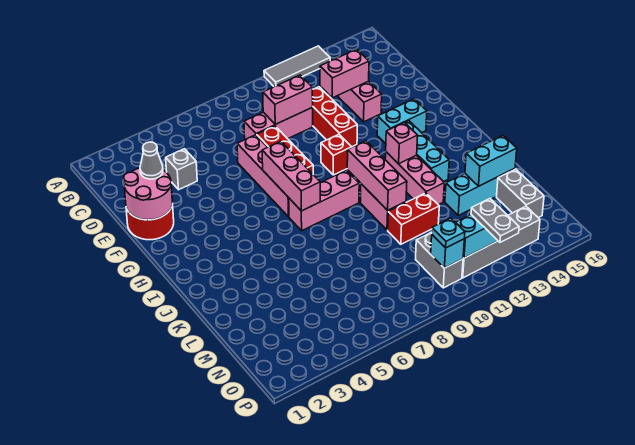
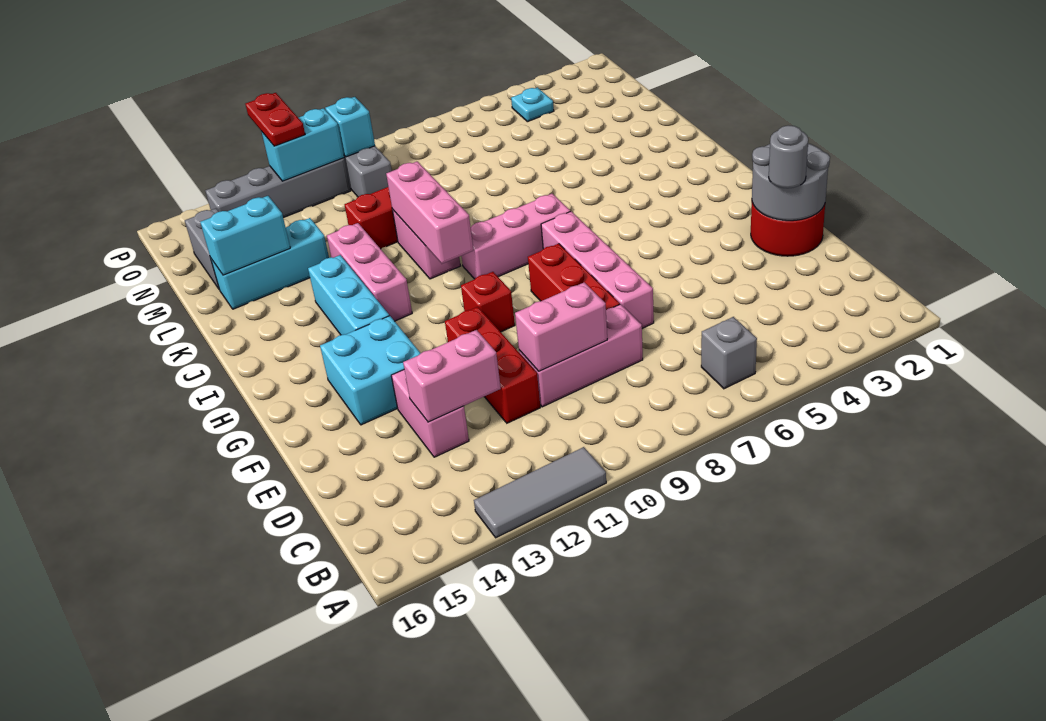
grey 1x1 brick [166,149,197,190] -> grey 1x1 brick moved to [701,317,757,389]
pink 2x2 round brick [124,168,173,220] -> grey 2x2 round brick [752,143,830,221]
grey 1x1 cone [140,142,163,179] -> grey 1x1 round brick [769,125,808,188]
pink 1x3 brick [262,141,320,211] -> none
cyan 1x2 brick [377,99,427,144] -> cyan 2x2 brick [320,316,421,425]
pink 1x1 brick [386,122,418,164] -> none
cyan 1x1 plate [432,218,465,248] -> cyan 1x1 plate moved to [511,87,554,122]
grey 1x2 plate [471,199,519,242] -> red 1x2 plate [245,93,305,146]

